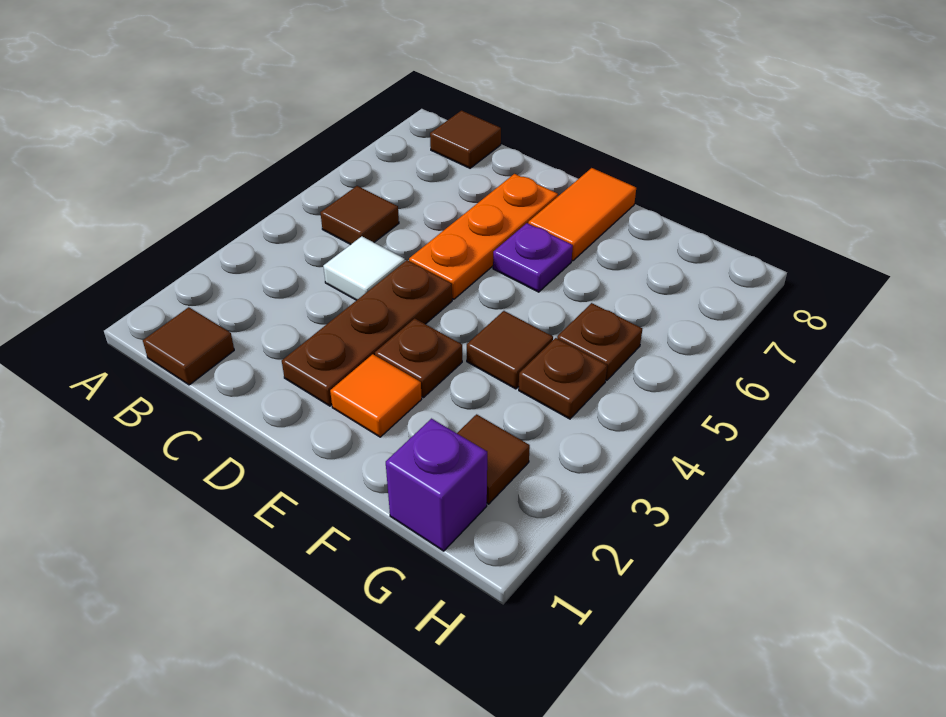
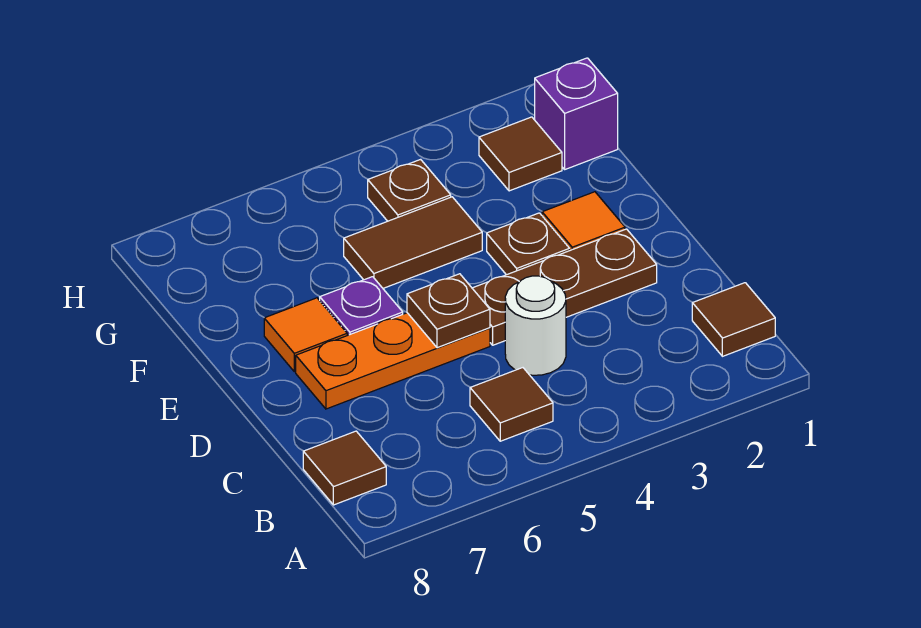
white 1x1 tile [323,236,405,300] -> white 1x1 round brick [505,276,566,375]
orange 1x2 tile [528,168,636,261] -> orange 1x1 tile [264,298,347,372]
brown 1x1 tile [467,311,553,389] -> brown 1x2 tile [344,197,482,288]
brown 1x1 plate [557,303,642,380] -> brown 1x1 plate moved to [407,274,490,348]

